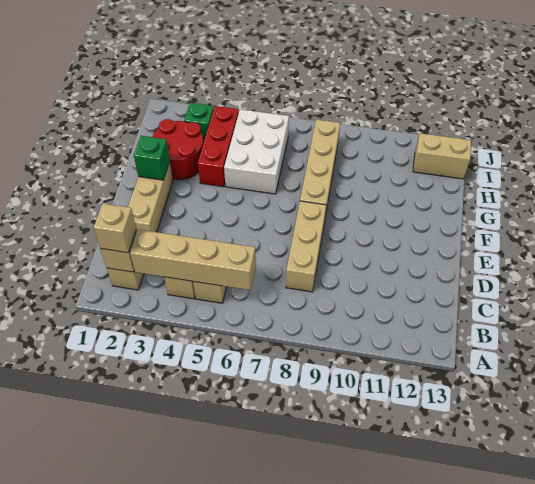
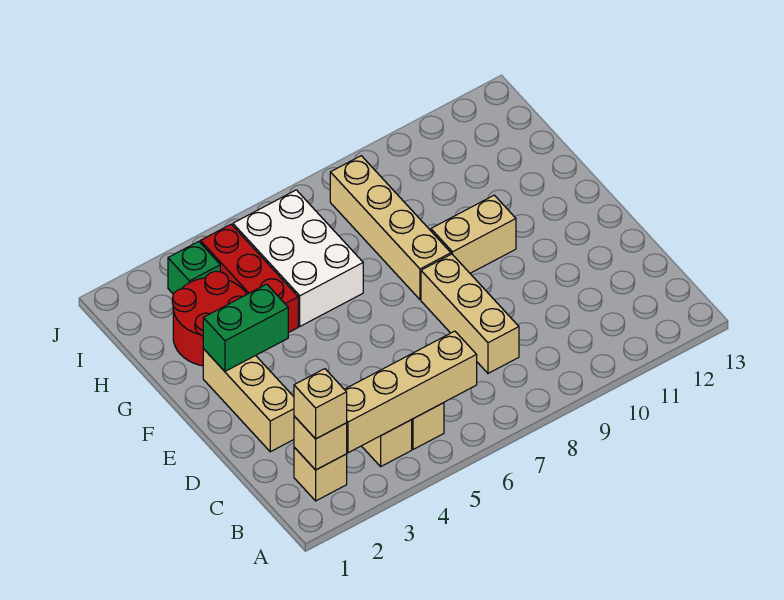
green 1x1 brick [134,136,170,180] -> green 1x2 brick [203,284,288,371]
tan 1x2 brick [413,133,471,179] -> tan 1x2 brick moved to [431,195,516,273]

